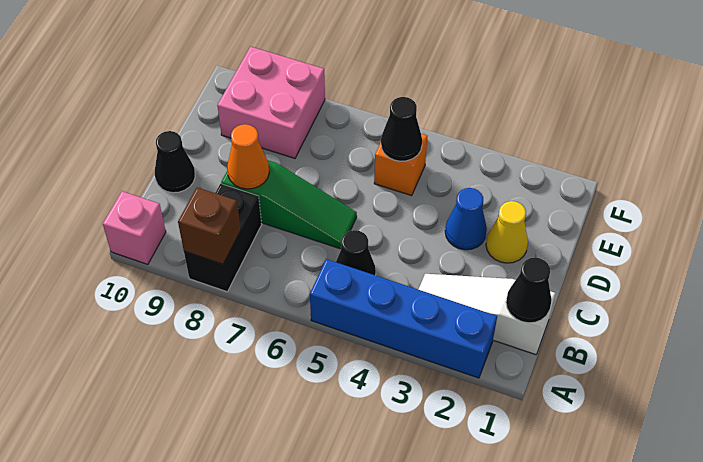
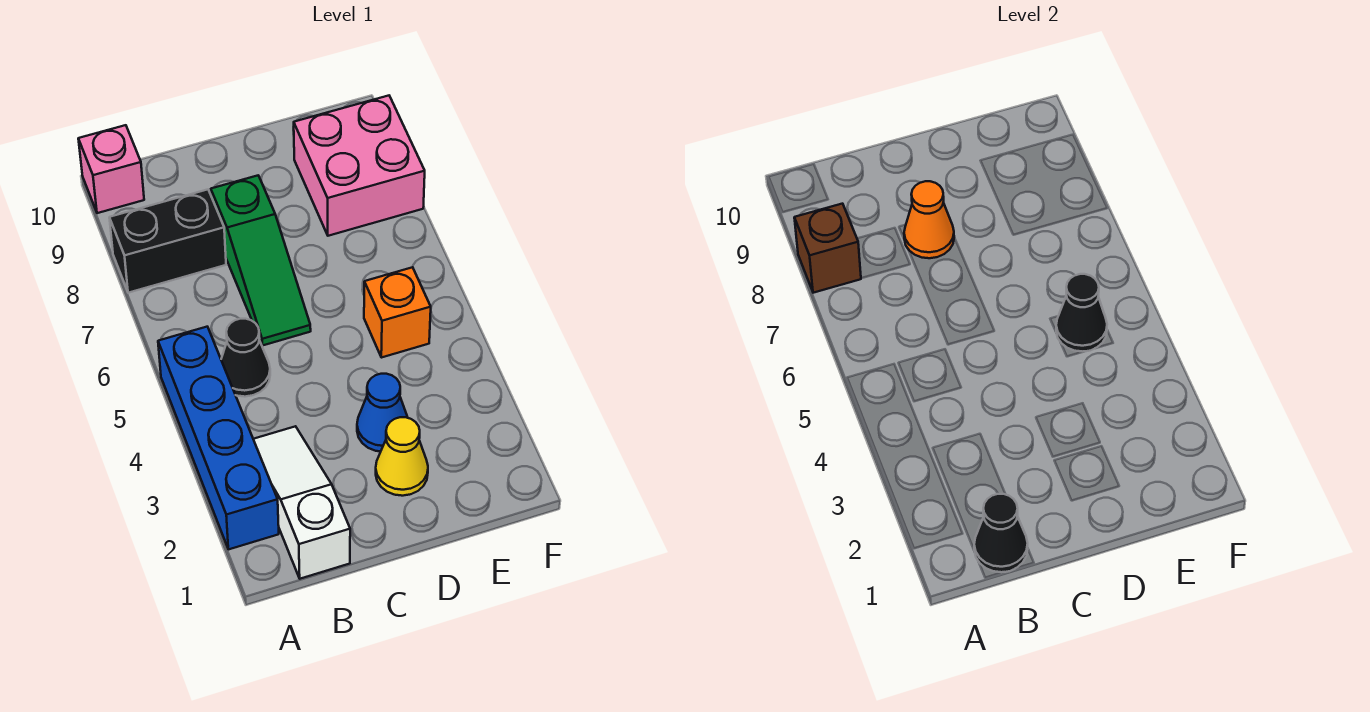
black 1x1 cone [155,131,195,193] -> none

